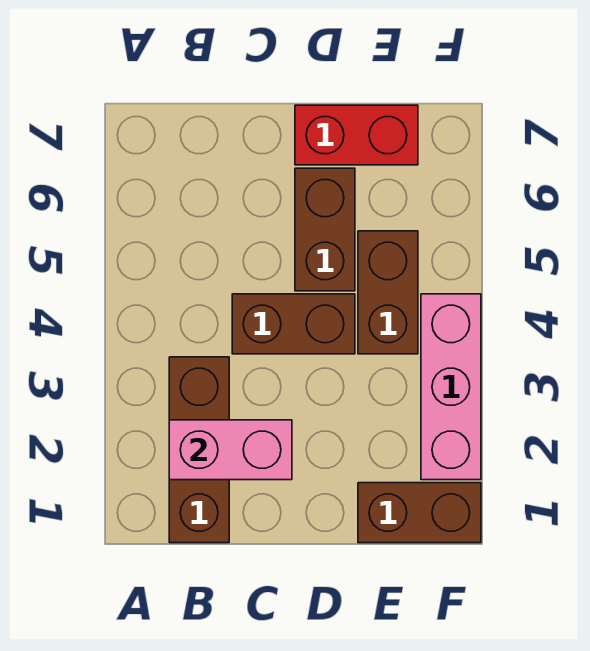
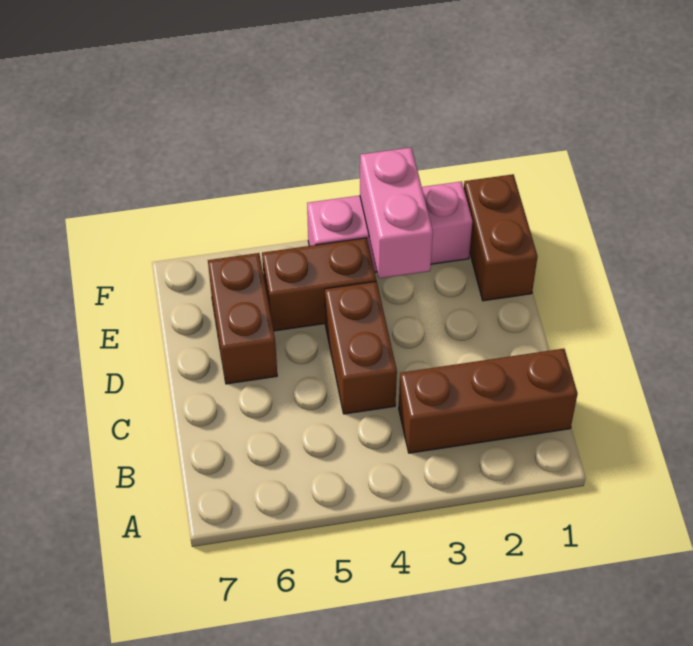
pink 1x2 brick [169,420,292,480] -> pink 1x2 brick moved to [360,148,433,278]
brown 1x2 brick [295,168,355,291] -> brown 1x2 brick turned to [208,253,277,384]
red 1x2 brick [295,105,418,165] -> none

